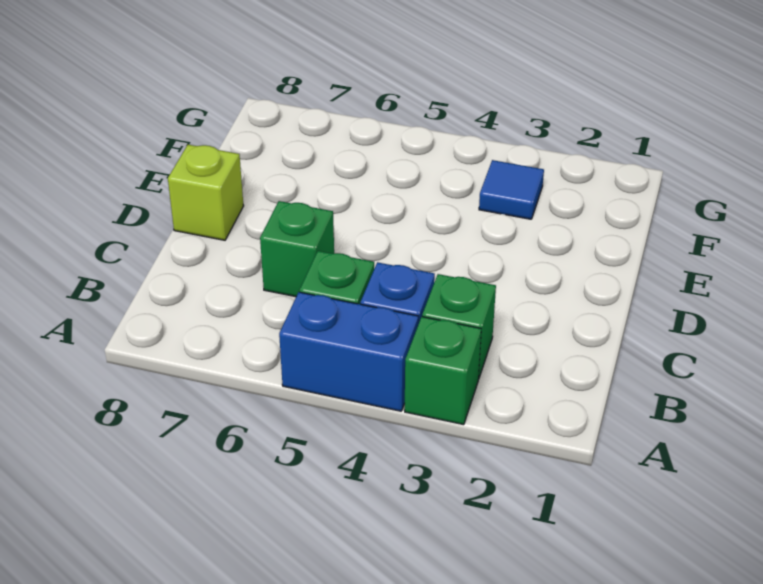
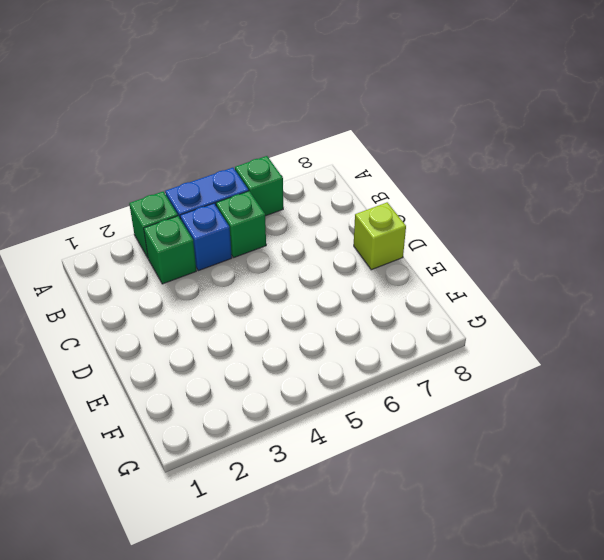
green 1x1 brick [260,201,334,297] -> green 1x1 brick moved to [235,156,283,216]
blue 1x1 tile [479,160,544,219] -> none

